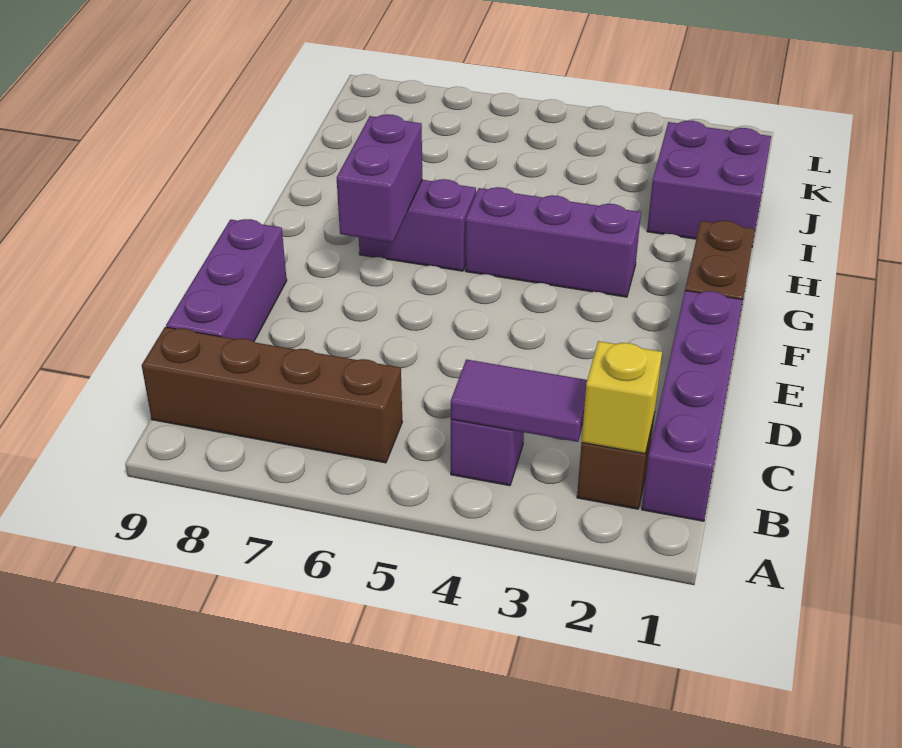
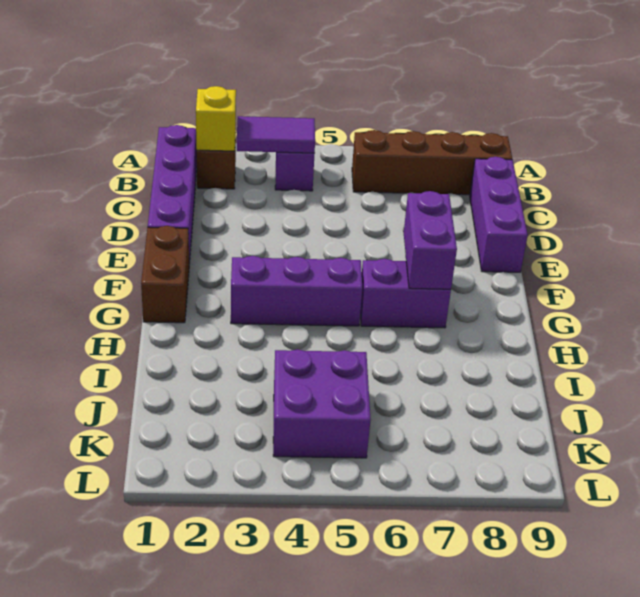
purple 2x2 brick [647,120,771,245] -> purple 2x2 brick moved to [273,349,371,458]

